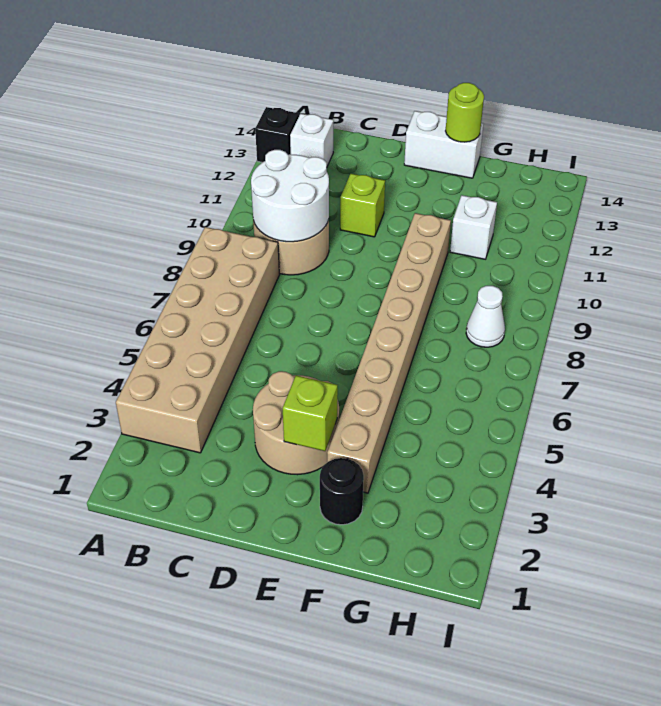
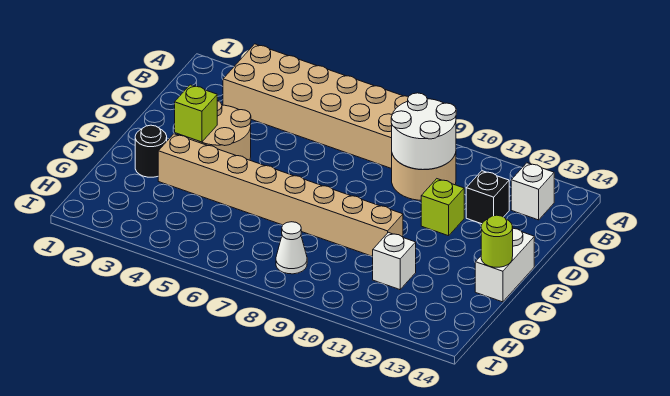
black 1x1 brick [255,107,299,162] -> black 1x1 brick moved to [466,171,509,224]

